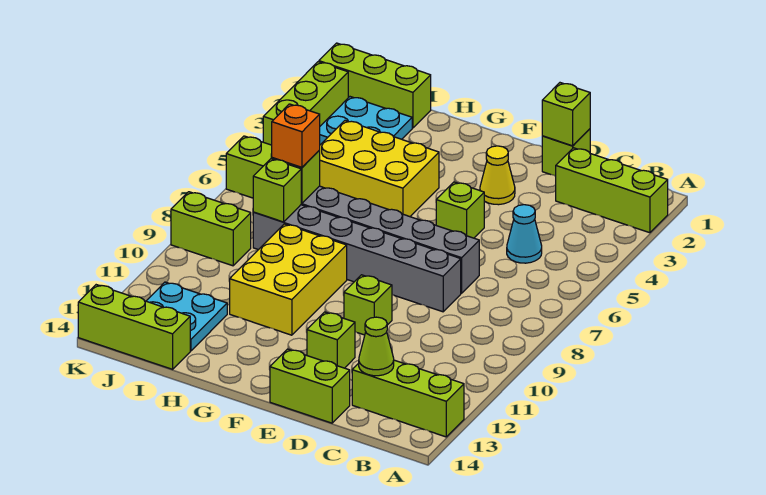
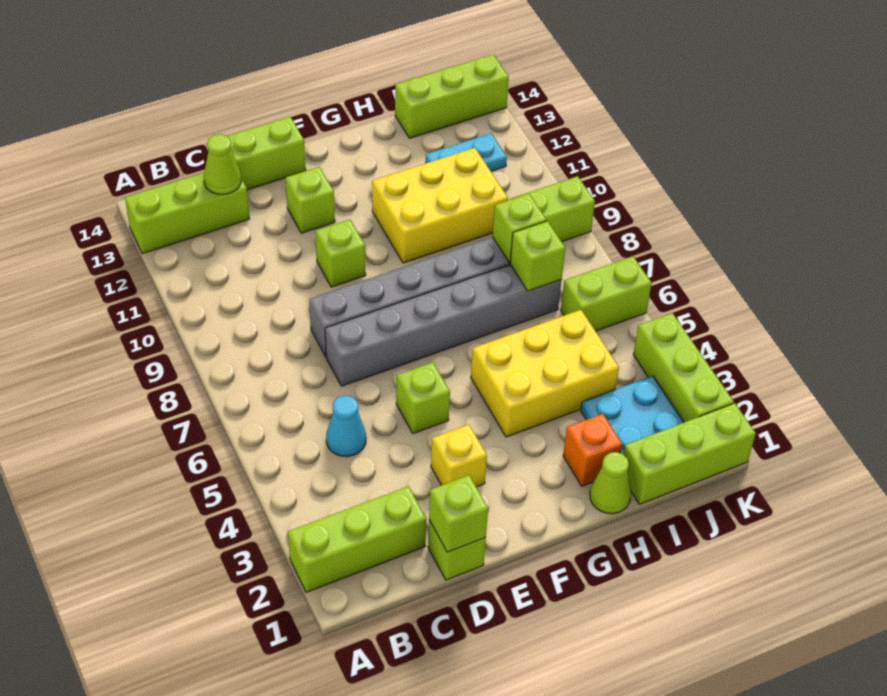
yellow 1x1 cone [480,146,515,205] -> yellow 1x1 brick [431,424,487,487]
yellow 2x3 brick [230,224,347,335] -> yellow 2x3 brick turned to [372,148,508,263]
none -> lime 1x1 cone [590,452,631,514]
orange 1x1 brick [271,104,320,167] -> orange 1x1 brick moved to [563,414,622,486]
cyan 2x2 plate [147,282,227,351] -> cyan 1x2 plate [426,133,507,171]

